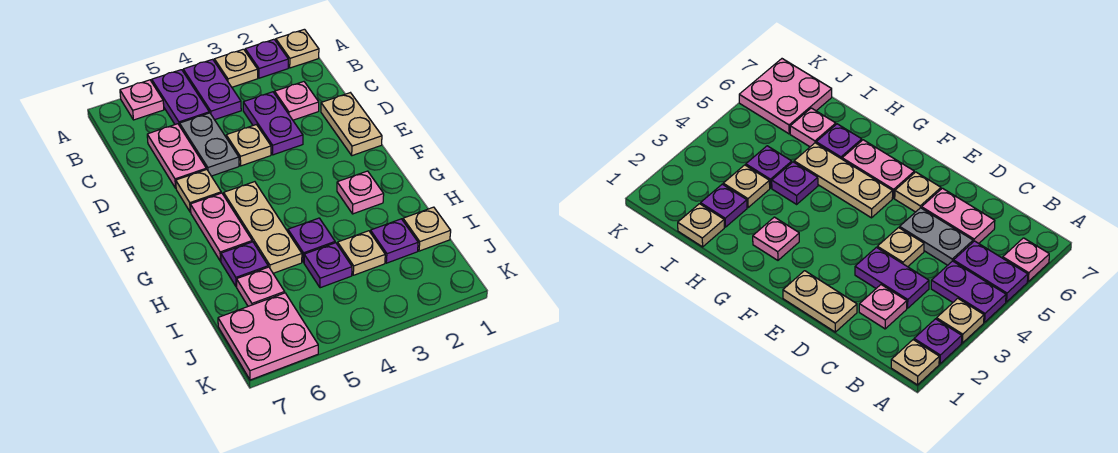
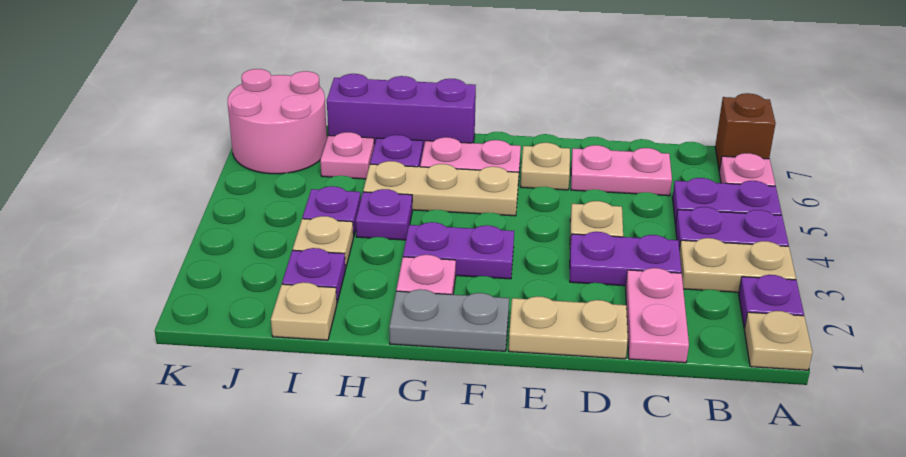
tan 1x1 plate [214,49,258,87] -> tan 1x2 plate [679,238,796,292]
none -> brown 1x1 brick [715,93,776,171]
pink 1x1 plate [275,82,319,120] -> pink 1x2 plate [626,268,689,363]
grey 1x2 plate [180,113,239,176] -> grey 1x2 plate moved to [389,289,509,351]
none -> purple 1x2 plate [403,222,514,279]
none -> purple 1x3 brick [327,74,476,149]
pink 2x2 plate [218,293,318,380] -> pink 2x2 round brick [228,69,327,174]

